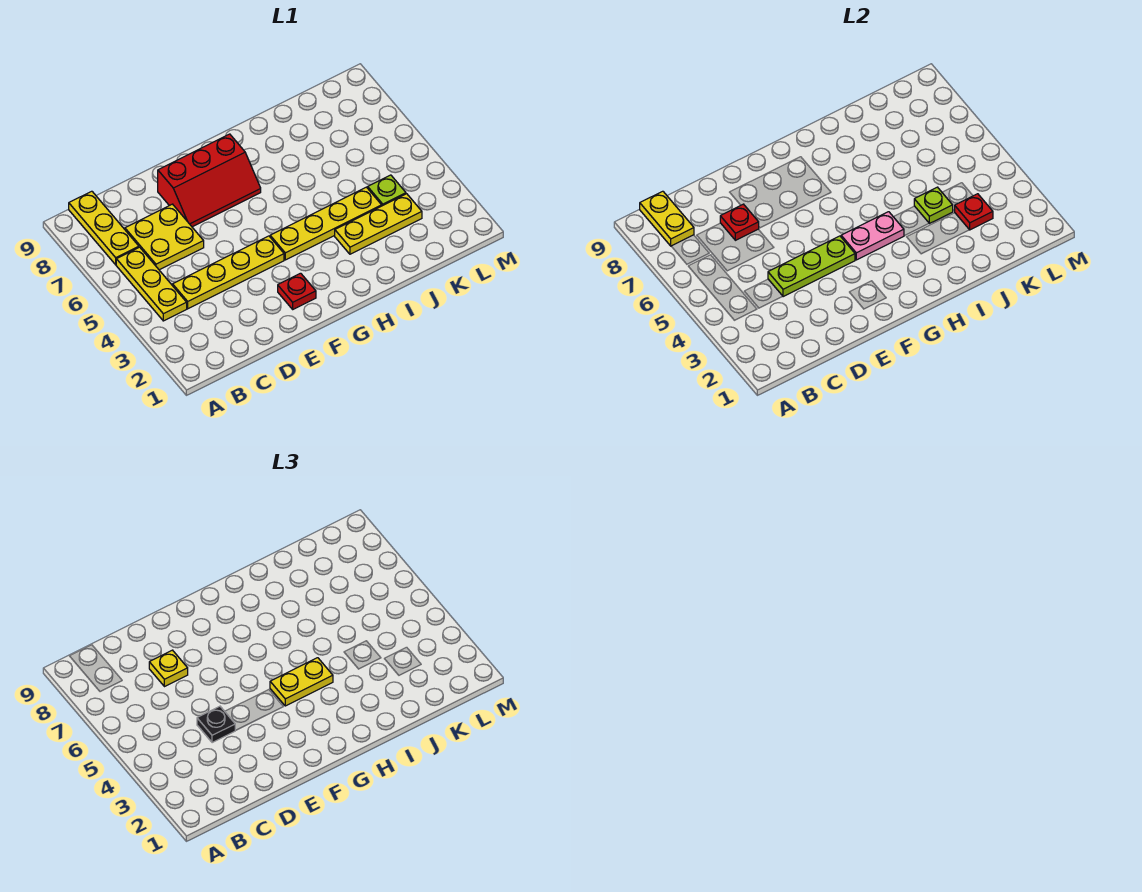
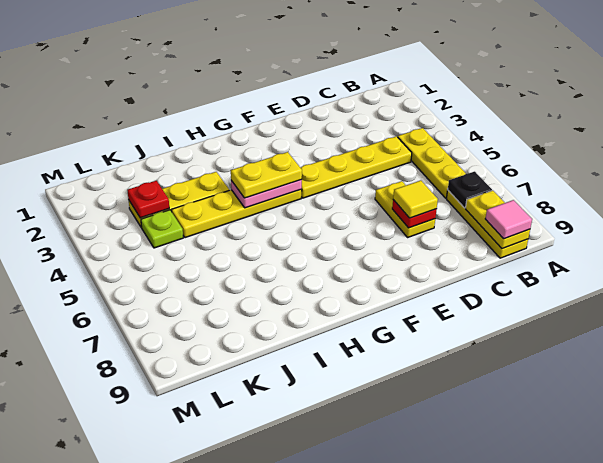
none -> pink 1x1 tile [485,200,532,239]
yellow 2x2 plate [125,204,204,270] -> yellow 1x2 plate [375,181,435,237]
lime 1x3 plate [768,236,855,297] -> none
black 1x1 plate [197,706,236,743] -> black 1x1 plate moved to [448,171,492,208]
yellow 1x1 plate [149,650,188,687] -> yellow 1x1 tile [393,180,438,218]
red 2x3 slope [158,134,261,227] -> none
red 1x1 plate [278,273,316,309] -> none
lime 1x1 plate [914,187,953,223] -> none

